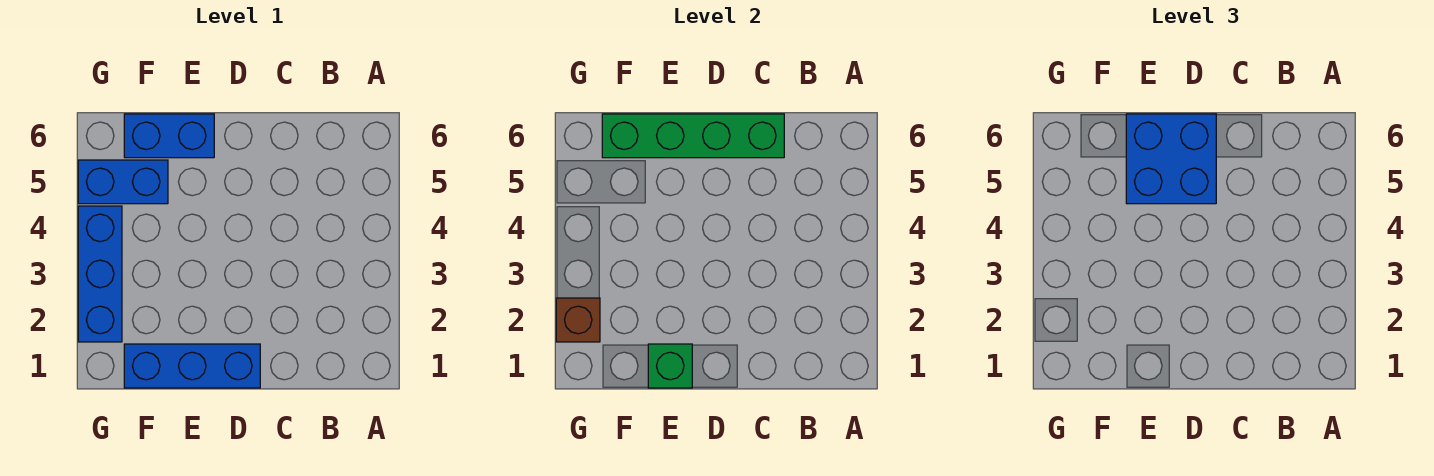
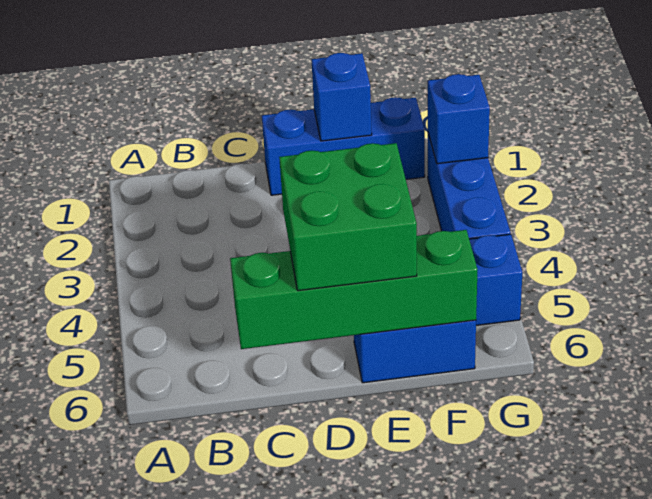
blue 2x2 brick [1126,114,1216,204] -> green 2x2 brick [279,143,417,291]
green 1x1 brick [648,344,692,388] -> blue 1x1 brick [311,53,372,141]
brown 1x1 brick [556,298,600,342] -> blue 1x1 brick [428,74,490,164]

